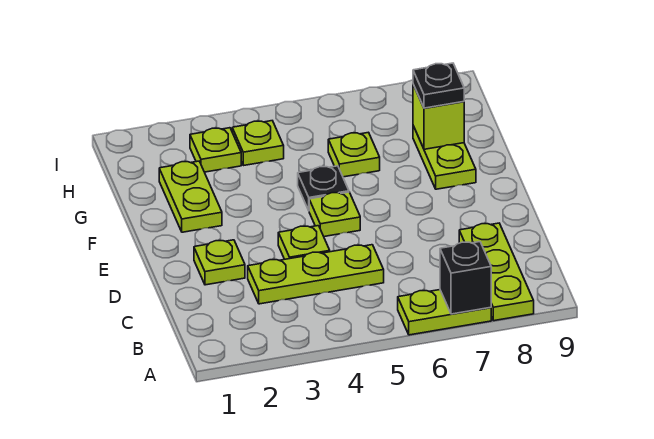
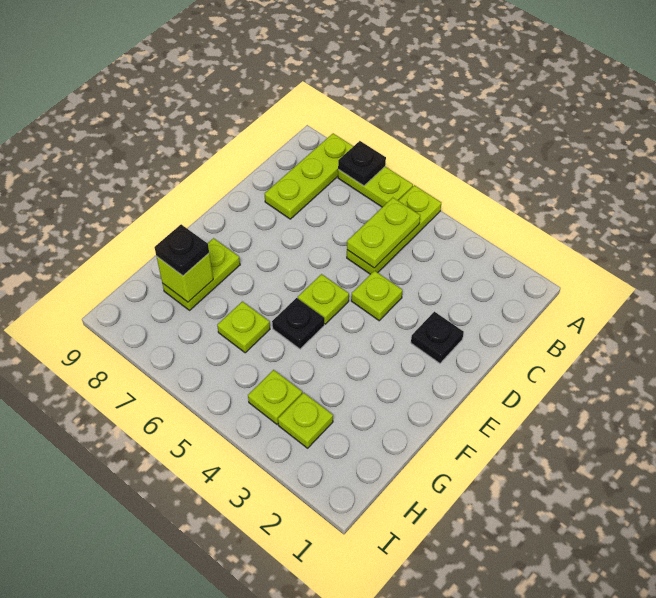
black 1x1 brick [440,242,491,314] -> black 1x1 plate [338,141,386,186]
lime 1x3 plate [248,245,384,304] -> lime 1x3 plate turned to [347,185,441,274]
lime 1x1 plate [194,240,245,285] -> black 1x1 plate [411,312,464,363]
lime 1x2 plate [159,161,222,232] -> lime 1x2 plate moved to [347,198,420,268]

